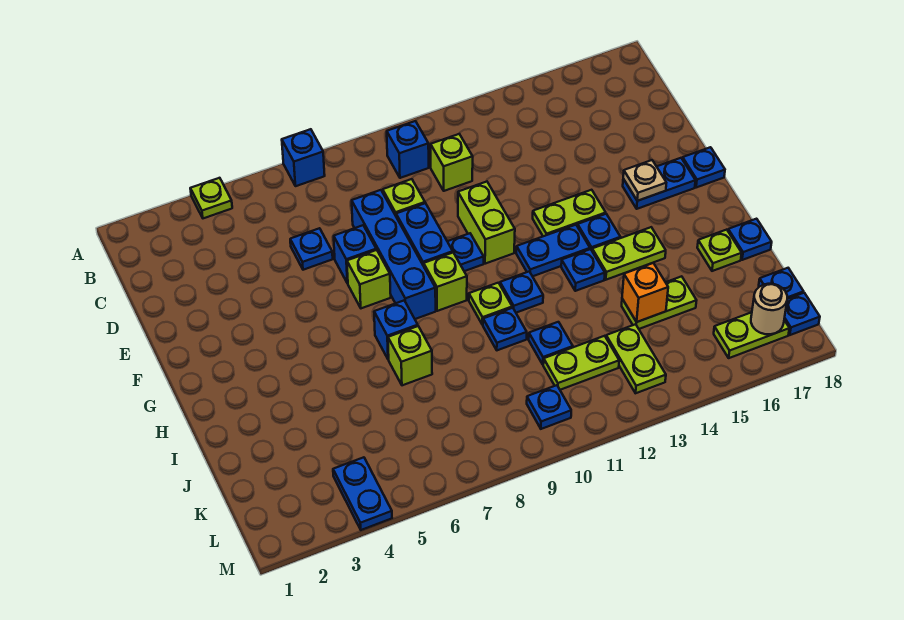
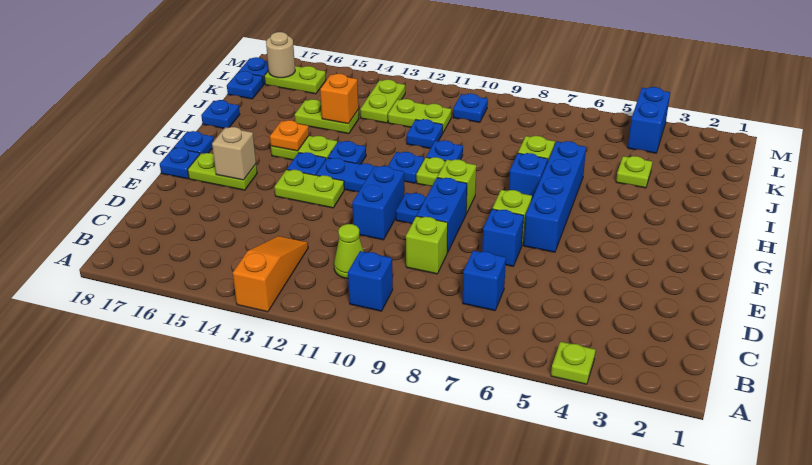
blue 1x1 brick [282,129,325,186] -> blue 1x1 brick moved to [463,250,506,311]
none -> orange 1x3 slope [233,236,308,312]
lime 1x1 brick [431,134,473,191] -> lime 1x1 cone [334,224,364,279]
blue 1x1 plate [290,228,333,270] -> blue 1x1 plate moved to [174,131,214,154]
blue 1x4 brick [352,190,436,319] -> blue 1x4 brick moved to [524,141,586,252]
lime 1x2 brick [458,181,515,264] -> blue 1x2 brick [352,166,404,240]
blue 1x2 plate [623,158,695,209] -> lime 1x2 plate [188,153,257,190]
tan 1x1 plate [623,160,666,201] -> tan 1x1 brick [212,127,256,180]
none -> orange 1x1 plate [270,120,309,151]
lime 1x1 plate [697,230,742,271] -> lime 1x1 plate moved to [616,156,652,188]
blue 1x2 plate [333,457,392,530] -> blue 1x2 brick [628,87,670,153]

